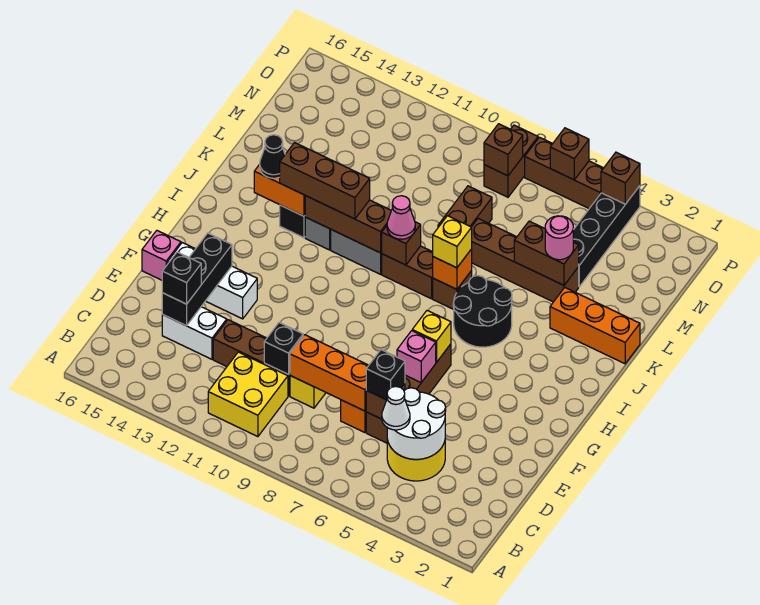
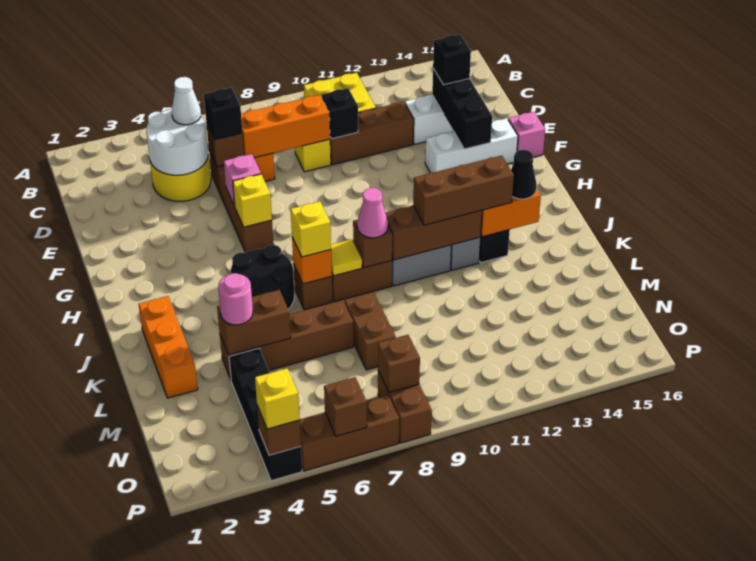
none -> yellow 1x1 tile [331,239,362,276]
orange 1x3 brick [550,288,640,364] -> orange 1x3 brick turned to [139,296,198,398]
none -> yellow 1x1 brick [255,368,300,429]

